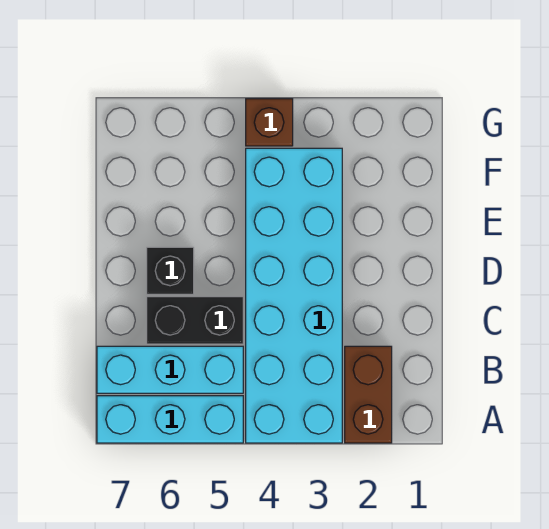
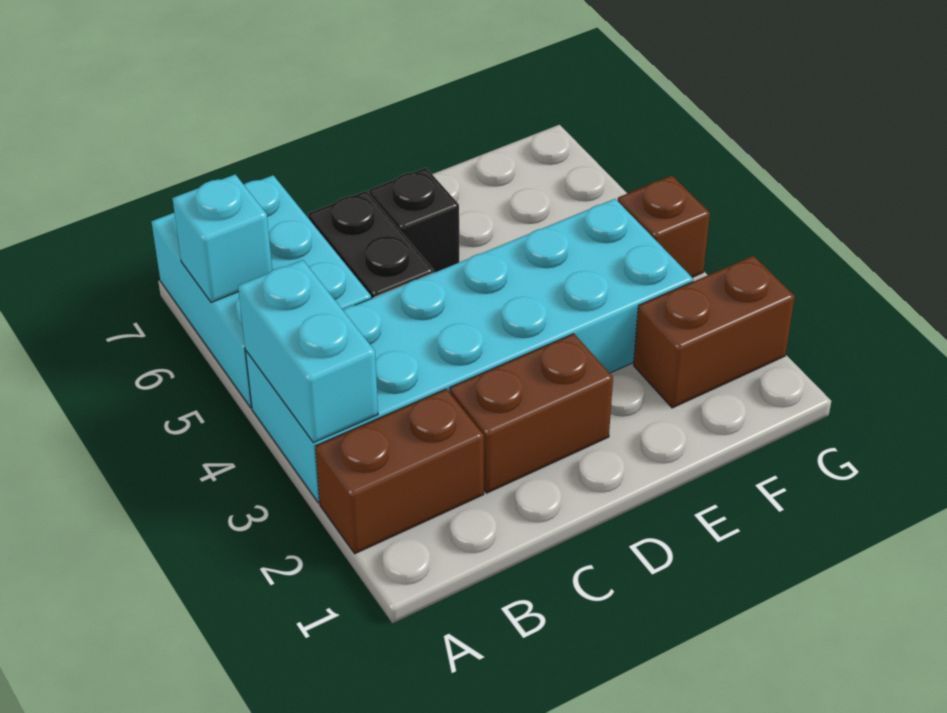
none -> cyan 1x2 brick [238,260,378,443]
none -> cyan 1x1 brick [172,174,272,302]
none -> brown 1x2 brick [450,334,613,493]
none -> brown 1x2 brick [634,256,795,408]

